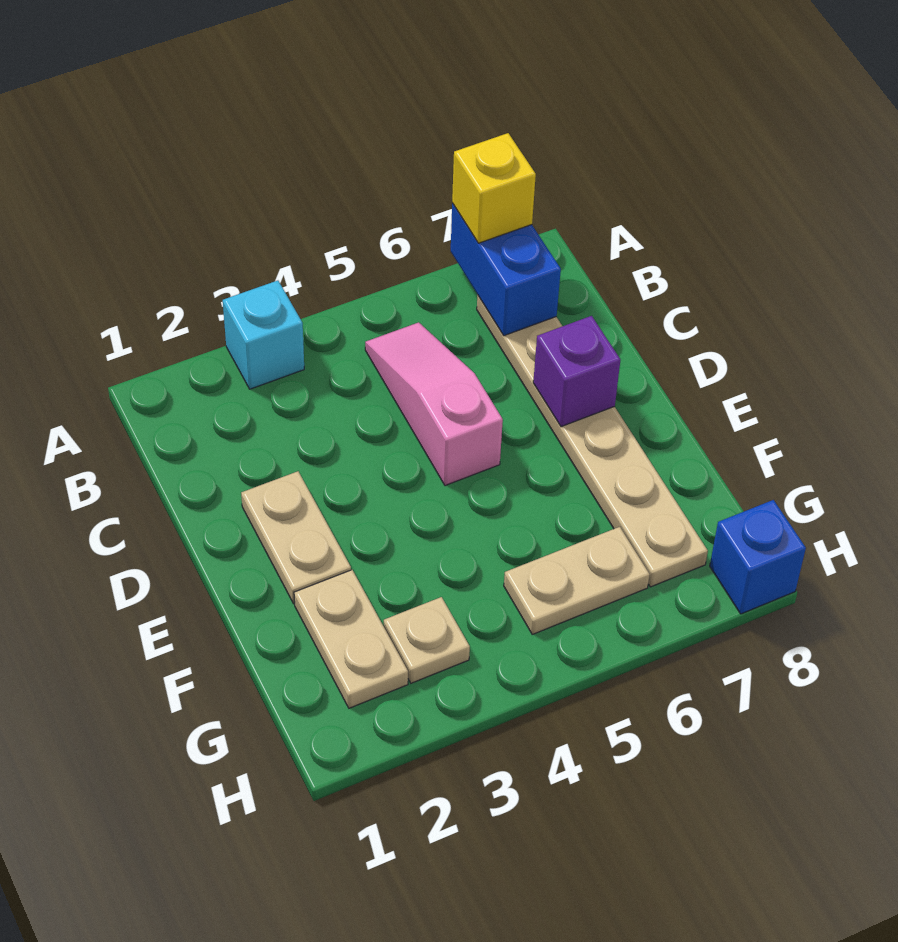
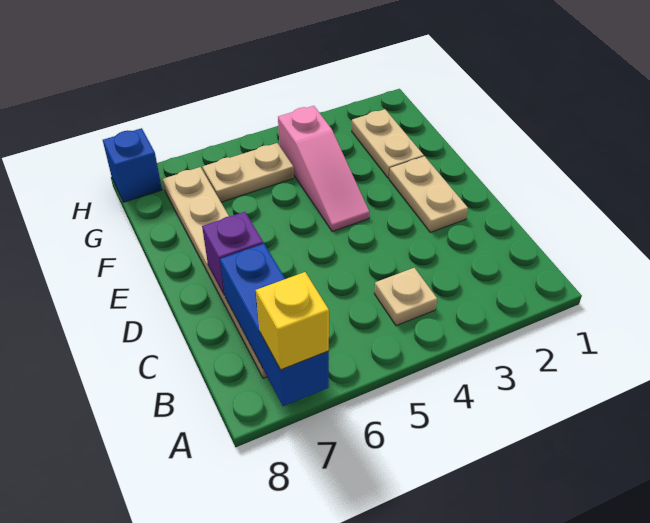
cyan 1x1 brick [223,281,304,389] -> none
blue 1x2 brick [451,203,561,336] -> blue 1x3 brick [220,243,329,406]
pink 1x3 slope [365,322,503,486] -> pink 1x3 slope moved to [278,106,369,231]
tan 1x1 plate [384,597,470,683] -> tan 1x1 plate moved to [374,268,437,326]

